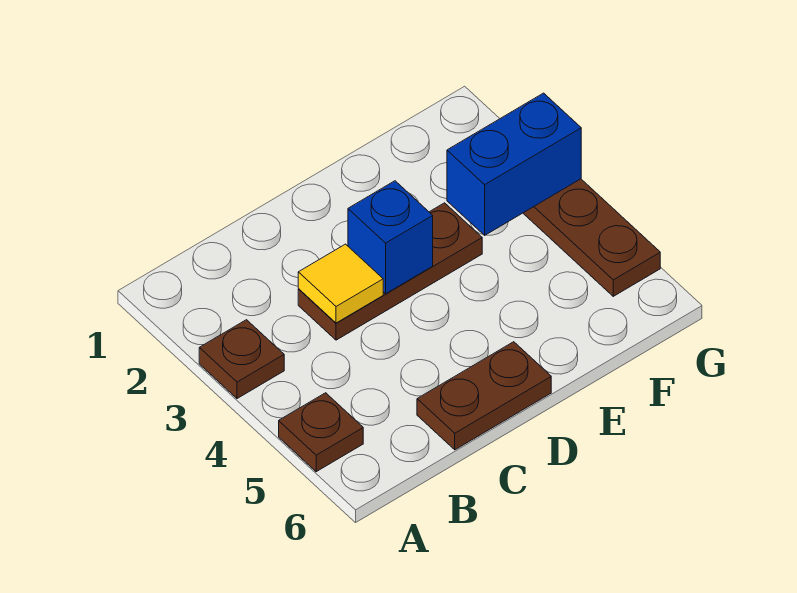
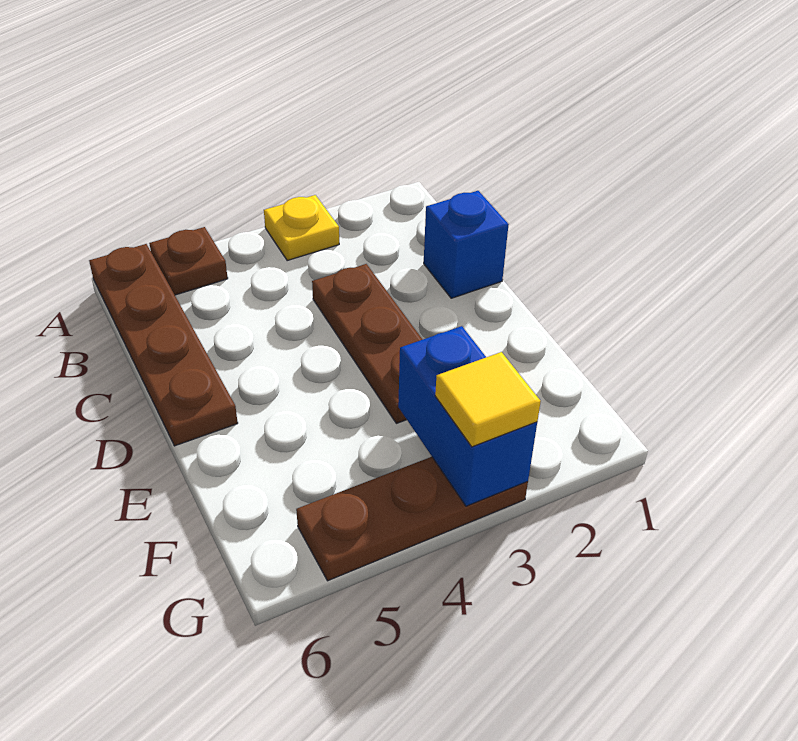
brown 1x1 plate [199,320,284,399] -> yellow 1x1 plate [264,195,339,261]
yellow 1x1 tile [298,244,383,323] -> yellow 1x1 tile moved to [435,352,541,447]
brown 1x2 plate [417,342,551,450] -> brown 1x4 plate [89,244,238,446]
blue 1x1 brick [348,181,433,294] -> blue 1x1 brick moved to [424,191,509,298]

